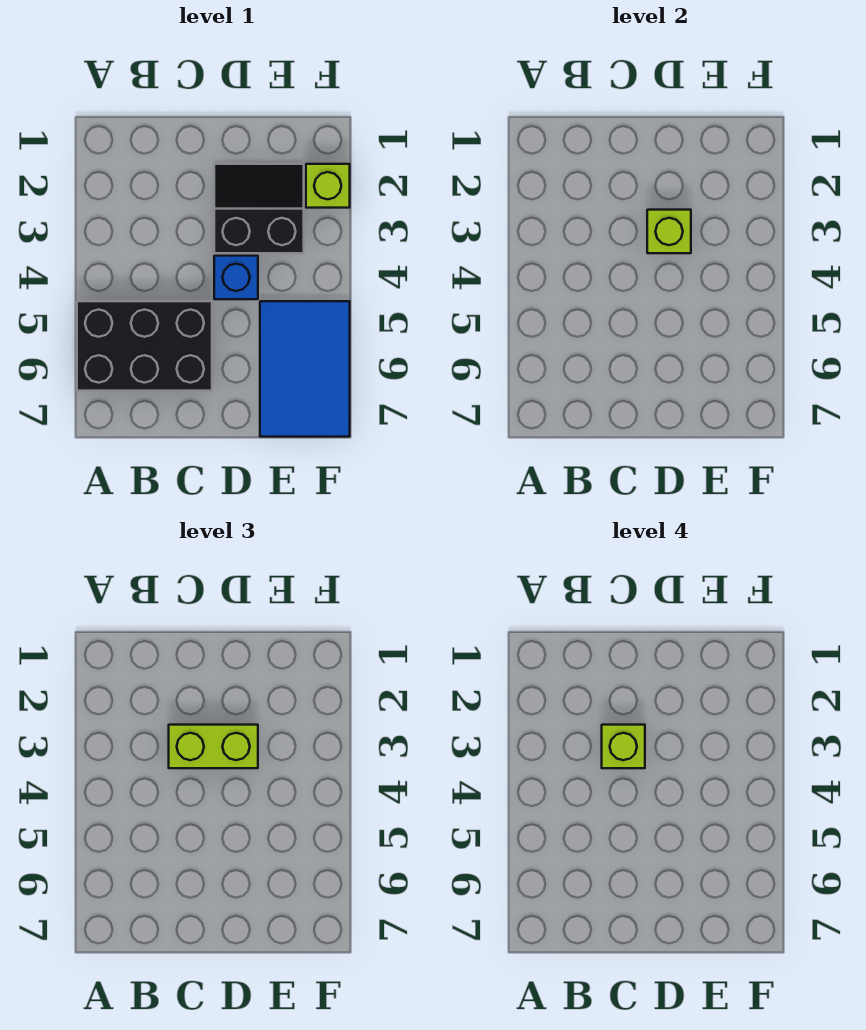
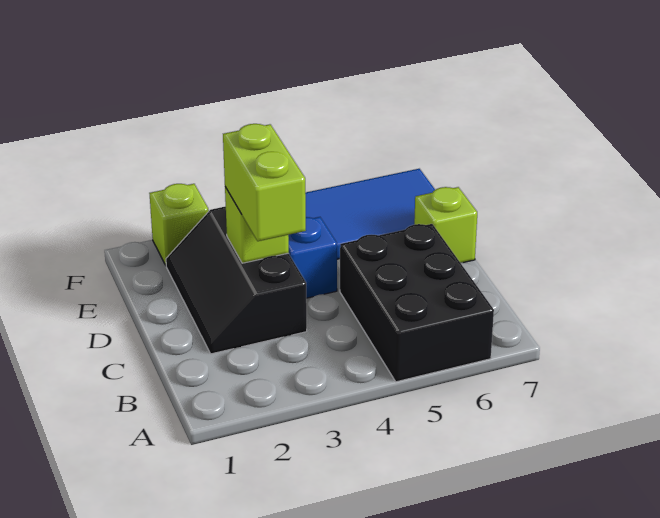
lime 1x1 brick [602,725,645,768] -> lime 1x1 brick moved to [414,187,477,263]
black 2x2 slope [214,164,304,253] -> black 2x3 slope [166,206,307,354]

